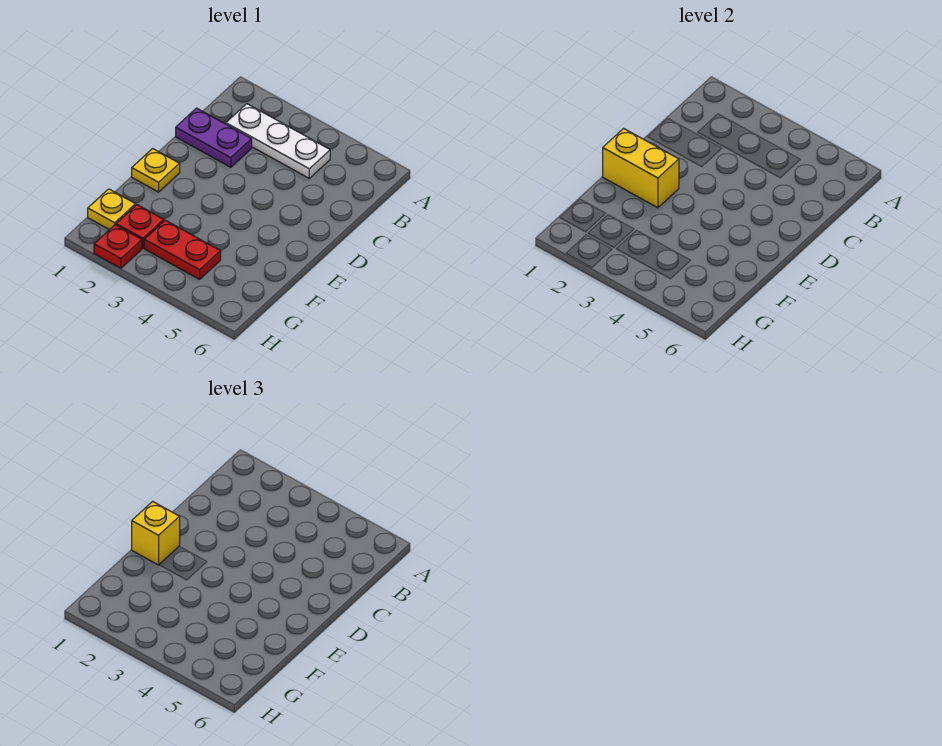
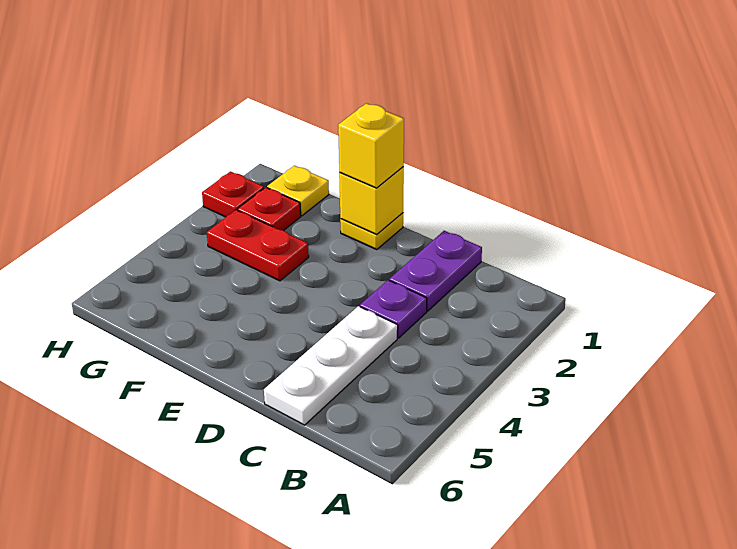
white 1x3 plate [226,104,330,178] -> white 1x3 plate moved to [264,306,398,425]
none -> purple 1x1 plate [360,280,427,338]
yellow 1x2 brick [603,128,679,208] -> yellow 1x1 brick [339,167,404,234]
red 1x2 plate [144,220,221,279] -> red 1x2 plate turned to [207,210,309,281]

